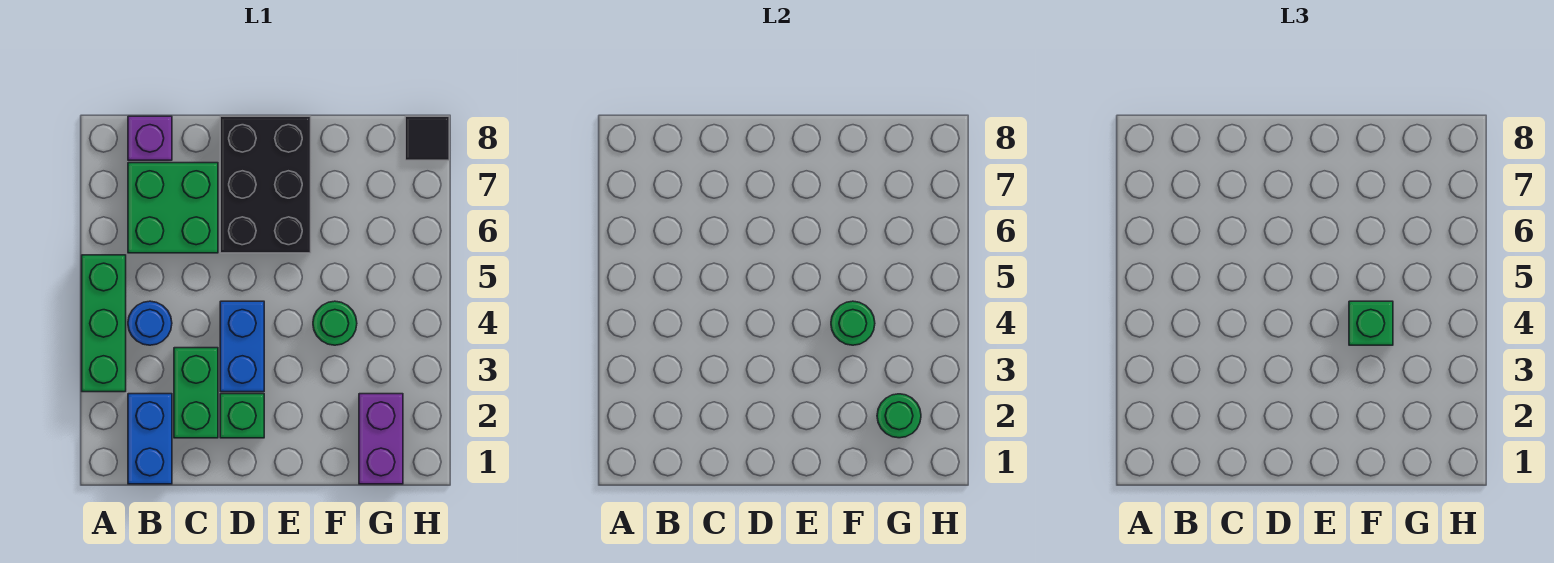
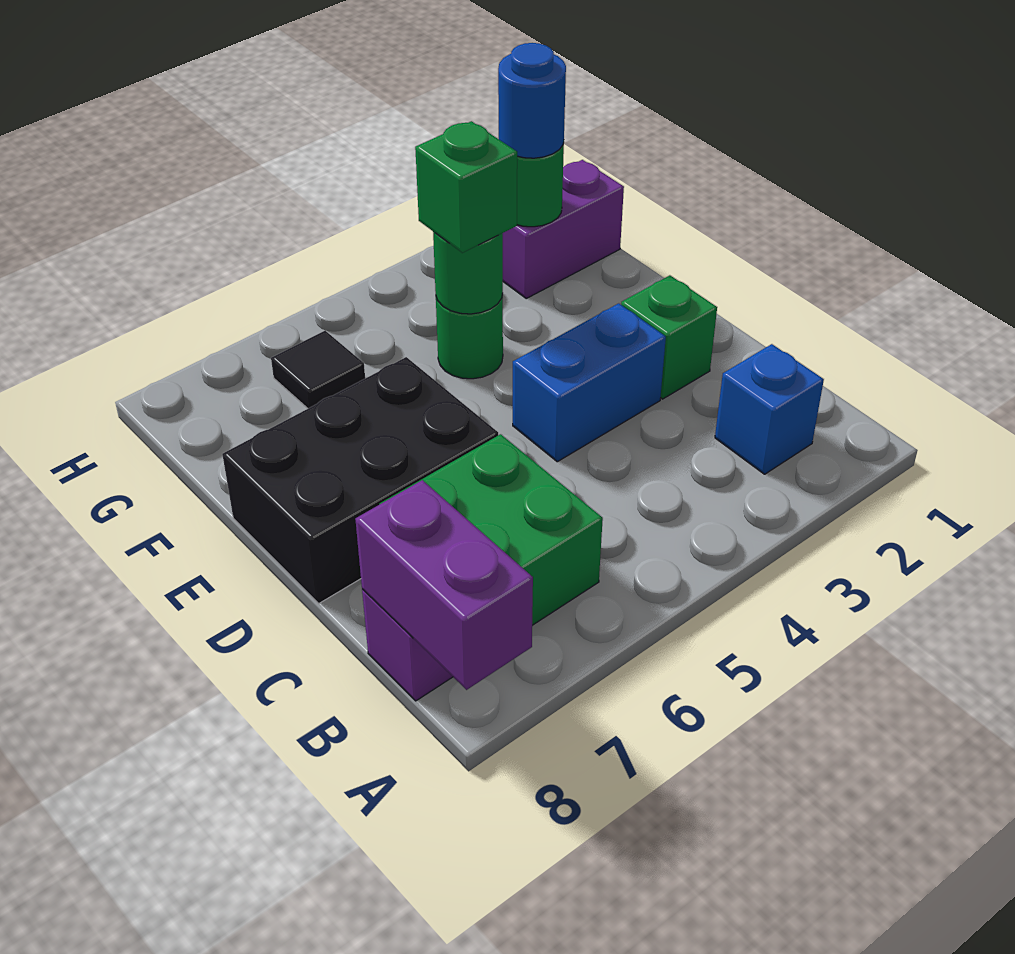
green 1x3 brick [82,255,126,392] -> none
none -> purple 1x2 brick [355,480,533,690]
blue 1x2 brick [128,394,172,484] -> blue 1x1 brick [715,344,824,474]
blue 1x1 round brick [128,301,172,345] -> blue 1x1 round brick moved to [498,43,566,158]
green 1x2 brick [174,348,218,438] -> none
black 1x1 tile [405,116,449,160] -> black 1x1 tile moved to [271,331,365,409]

